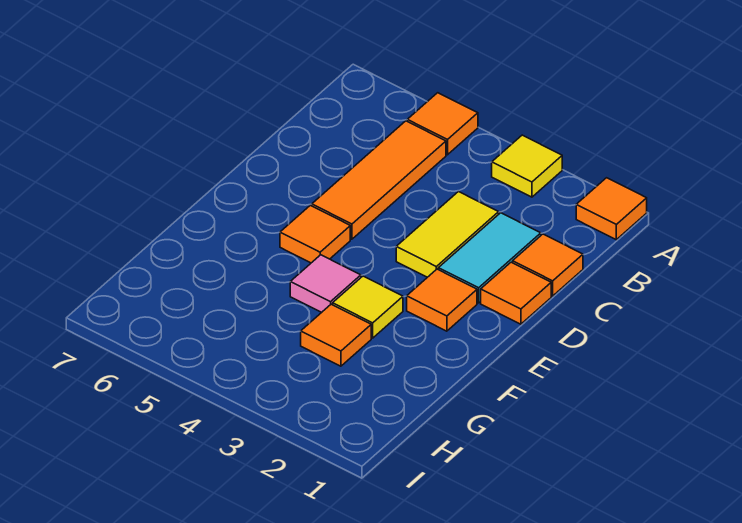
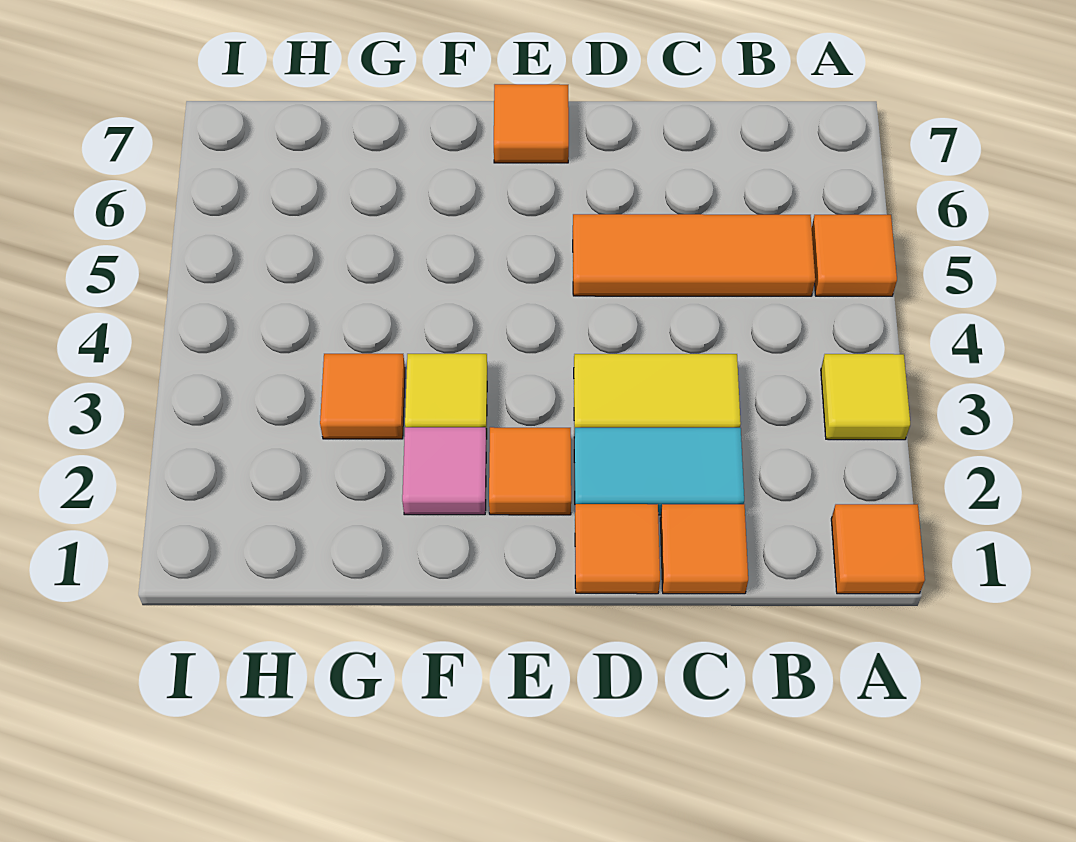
orange 1x1 tile [280,205,350,263] -> orange 1x1 tile moved to [494,84,569,163]
pink 1x1 tile [290,255,361,312] -> pink 1x1 tile moved to [402,427,486,515]

